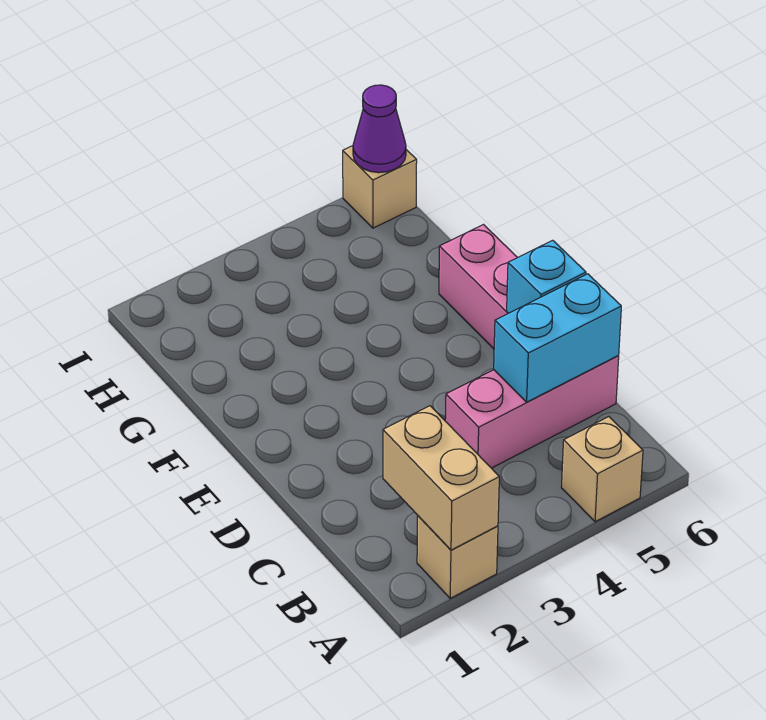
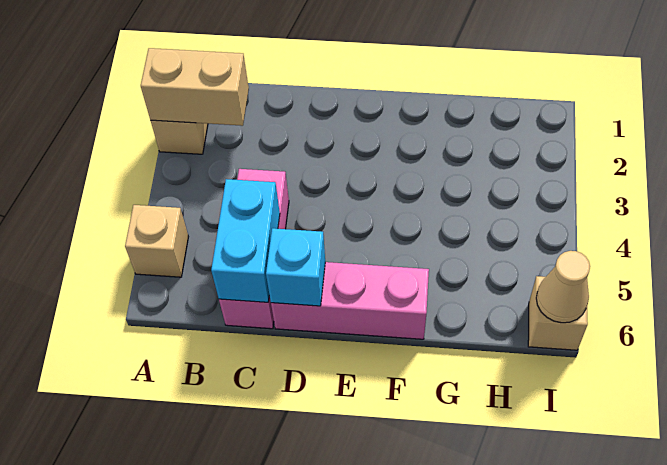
purple 1x1 cone [353,85,406,173] -> tan 1x1 cone [536,251,590,323]

